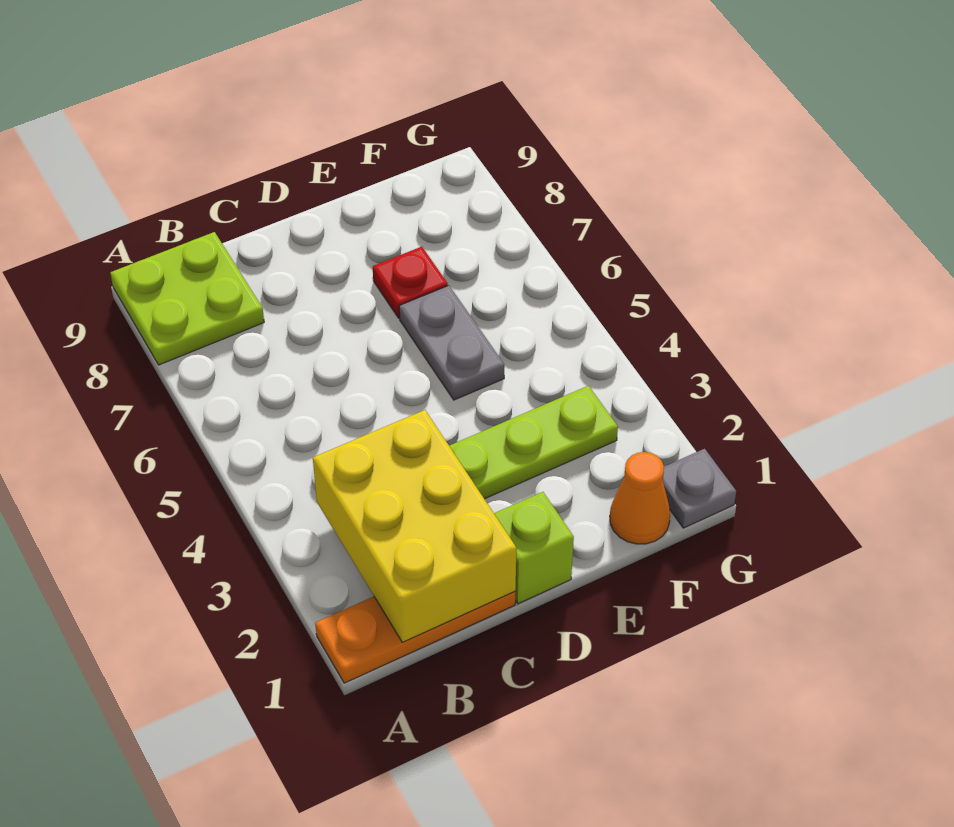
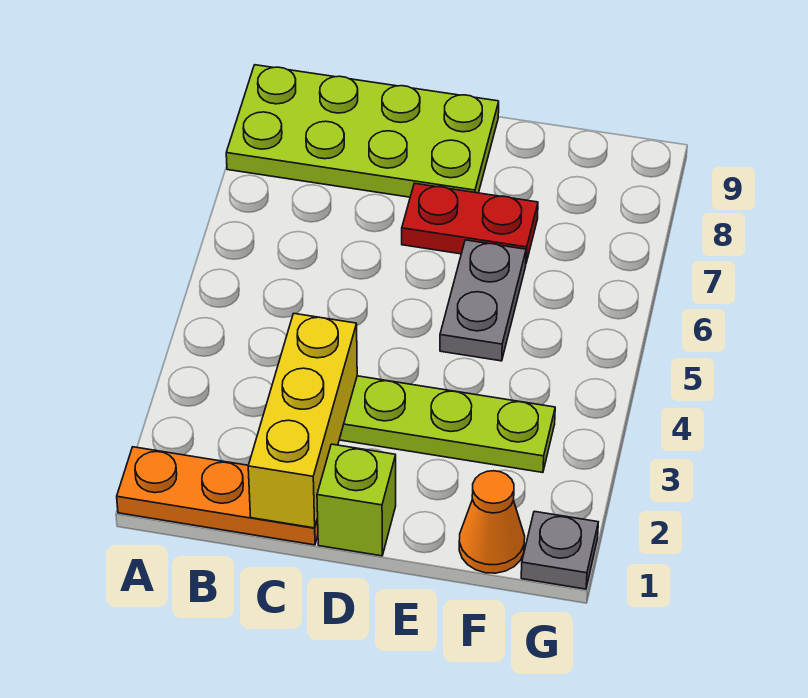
lime 2x2 plate [110,232,264,365] -> lime 2x4 plate [226,65,499,197]
yellow 2x3 brick [313,410,516,642] -> yellow 1x3 brick [248,314,357,528]
red 1x1 plate [373,247,448,318] -> red 1x2 plate [402,183,538,262]

